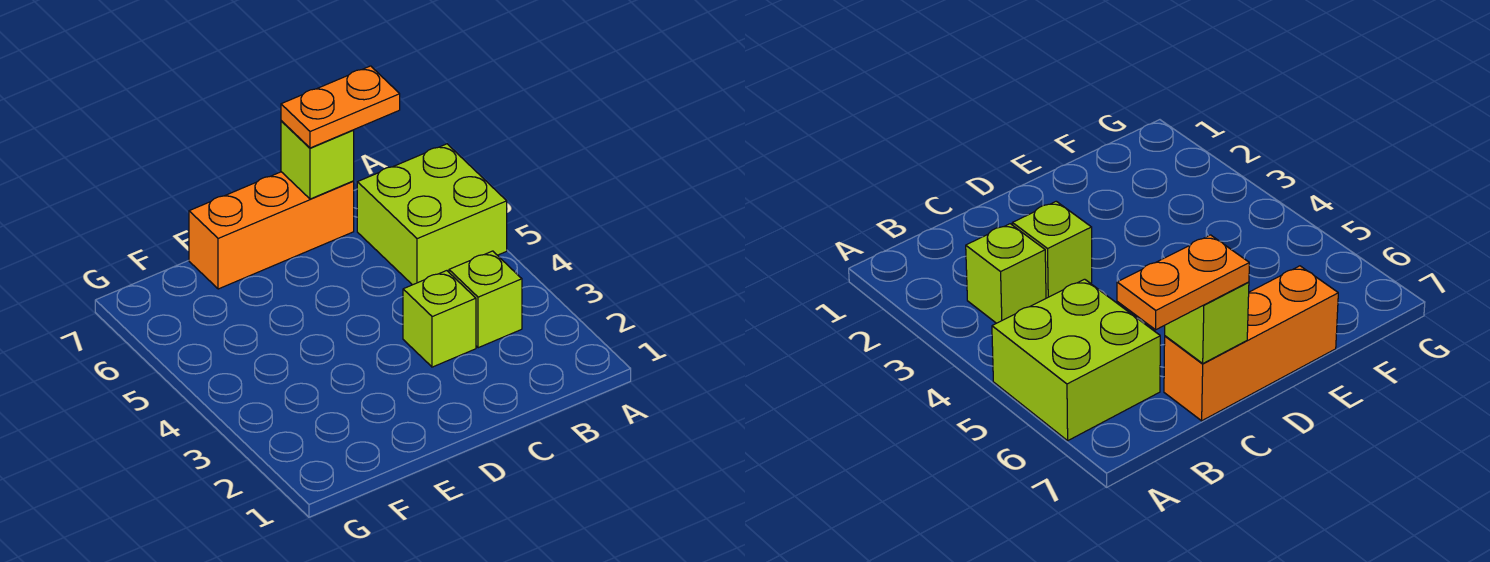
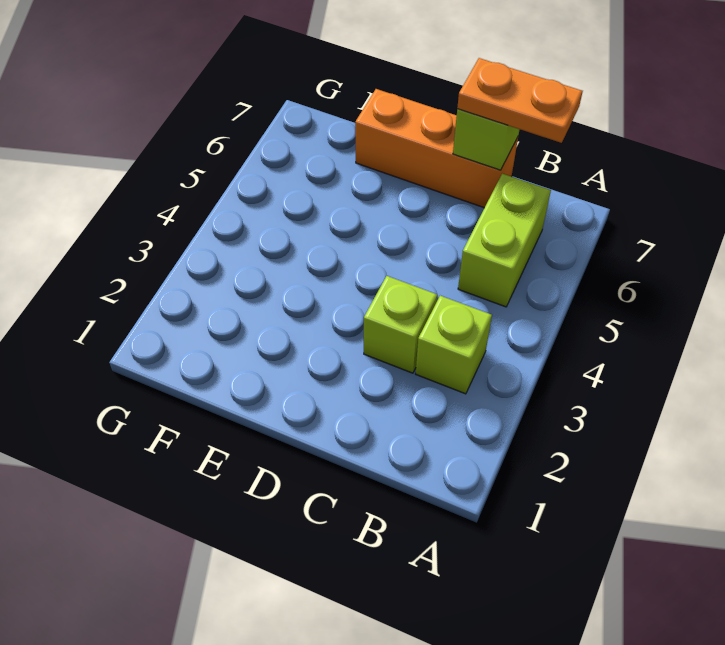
lime 2x2 brick [357,144,507,285] -> lime 1x2 brick [458,174,551,307]

